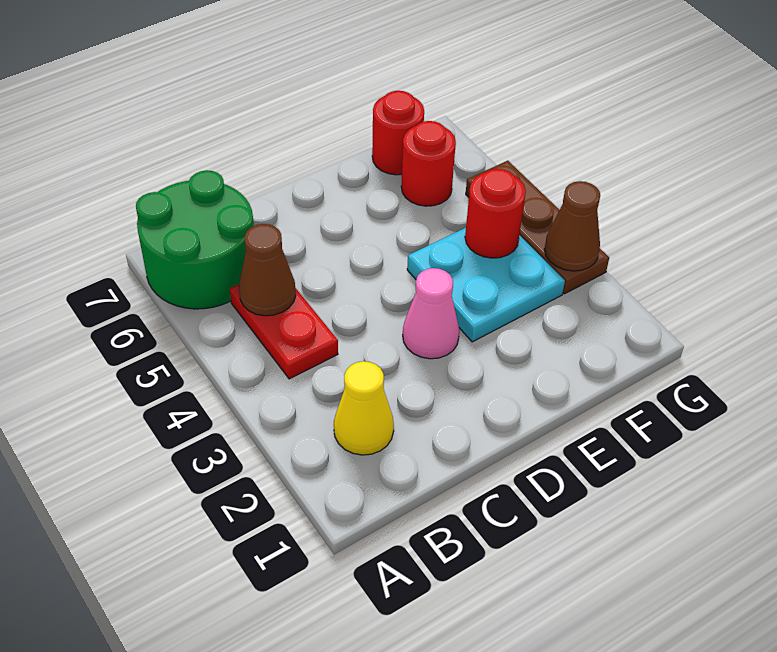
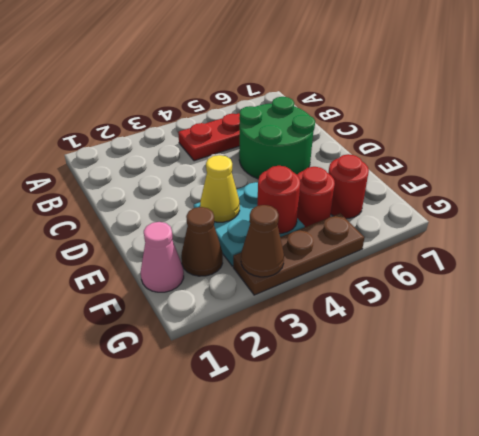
green 2x2 round brick [136,170,254,309] -> green 2x2 round brick moved to [239,97,315,179]
yellow 1x1 cone [334,361,394,455] -> yellow 1x1 cone moved to [200,155,240,222]
brown 1x1 cone [239,224,296,316] -> brown 1x1 cone moved to [181,207,223,276]
pink 1x1 cone [403,268,459,359] -> pink 1x1 cone moved to [141,222,184,292]
red 1x1 round brick [372,91,424,175] -> red 1x1 round brick moved to [297,167,335,227]

